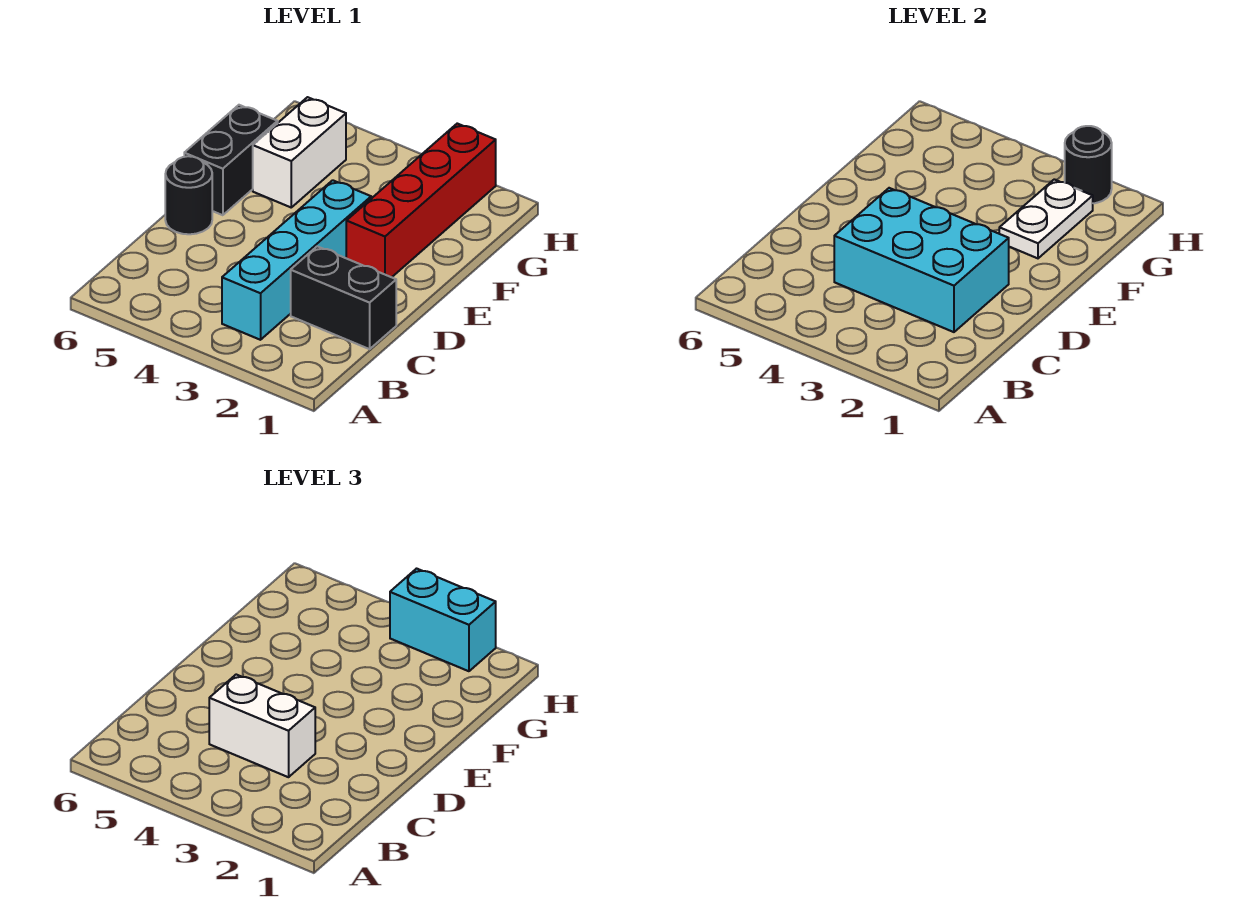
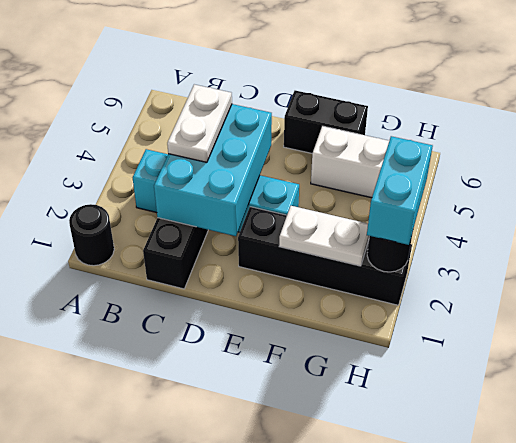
white 1x2 brick [209,675,315,777] -> white 1x2 plate [167,84,232,162]
black 1x1 round brick [165,156,212,234] -> black 1x1 round brick moved to [69,204,114,266]
red 1x4 brick [346,124,496,277] -> black 1x4 brick [238,207,412,305]

